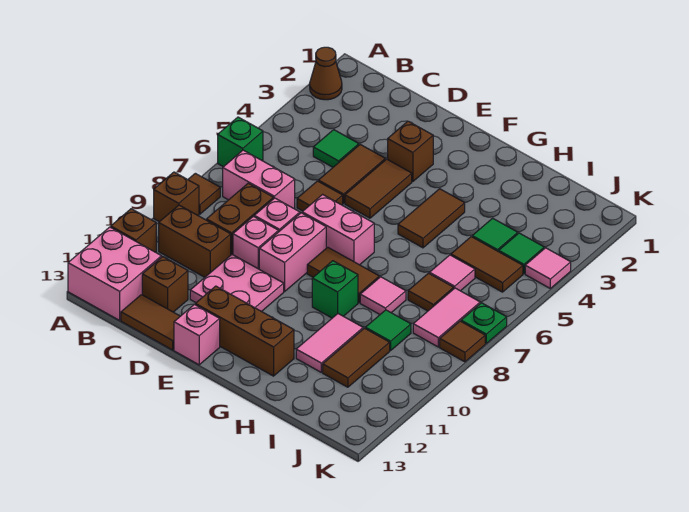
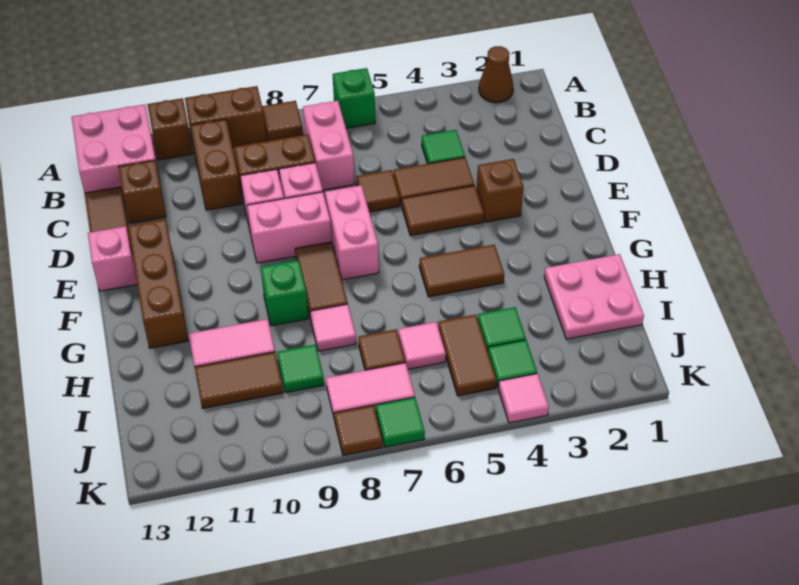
brown 1x1 brick [154,172,199,222] -> brown 1x2 brick [185,86,266,148]
pink 2x2 plate [190,255,284,312] -> pink 2x2 plate moved to [544,254,644,339]
green 1x1 plate [461,303,507,343] -> green 1x1 tile [376,397,425,447]

